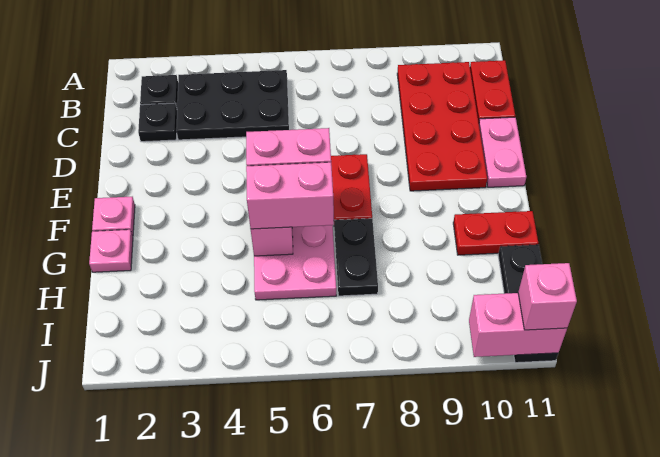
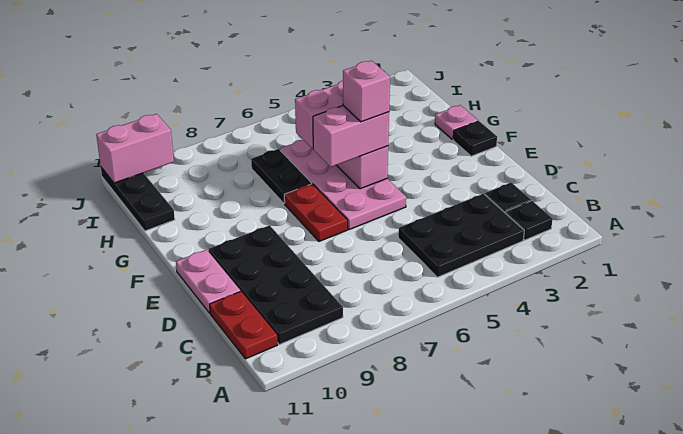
red 2x4 plate [397,62,487,191] -> black 2x4 plate [208,225,343,345]
pink 1x1 plate [92,197,135,236] -> black 1x1 plate [453,121,497,156]
red 1x2 plate [453,211,538,255] -> none
pink 1x1 brick [518,263,577,330] -> pink 1x1 brick moved to [343,61,390,122]

